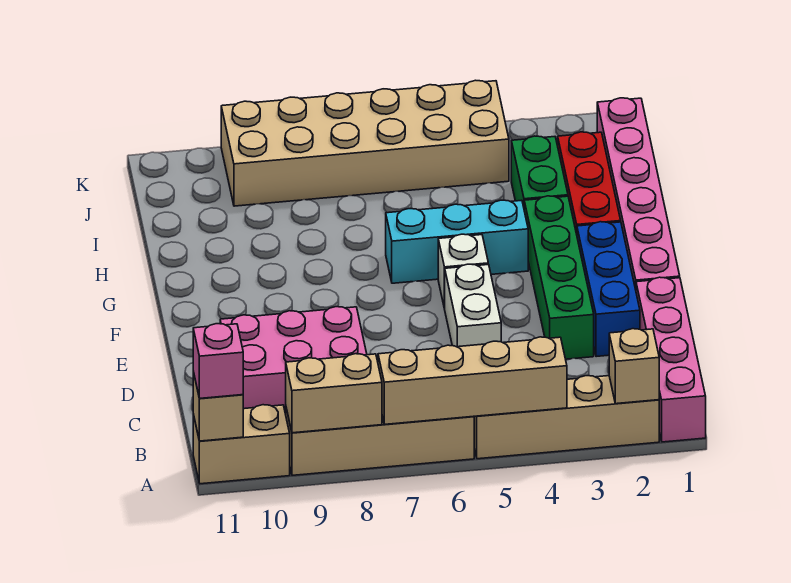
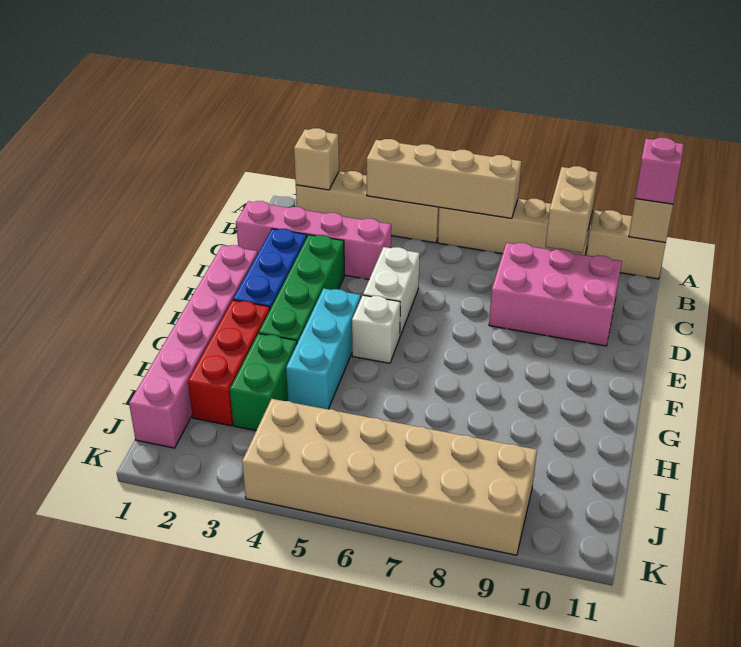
pink 1x4 brick [636,277,706,442] -> pink 1x4 brick turned to [236,201,391,279]
tan 1x2 brick [286,354,382,433] -> tan 1x2 brick turned to [545,166,598,253]
cyan 1x3 brick [386,200,528,283] -> cyan 1x3 brick turned to [286,288,361,409]

